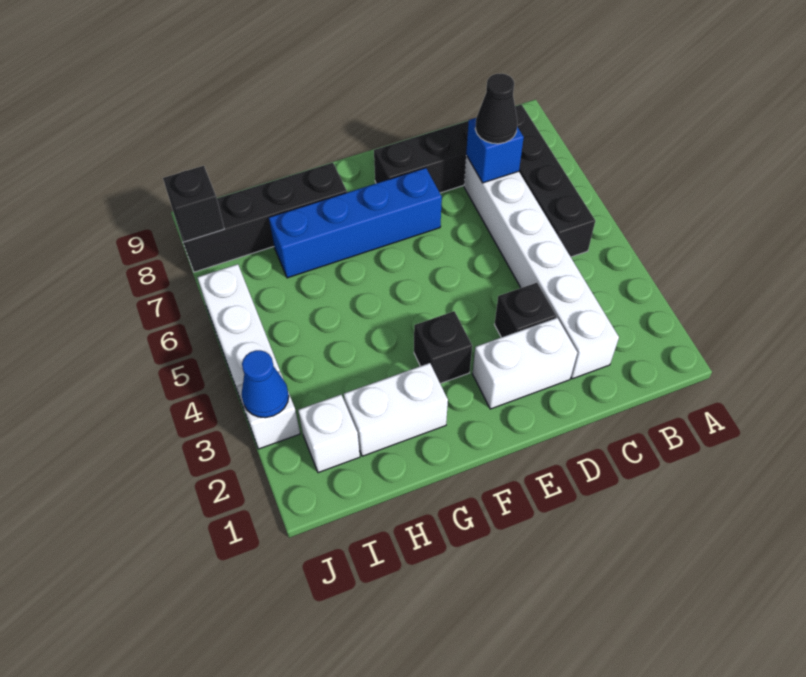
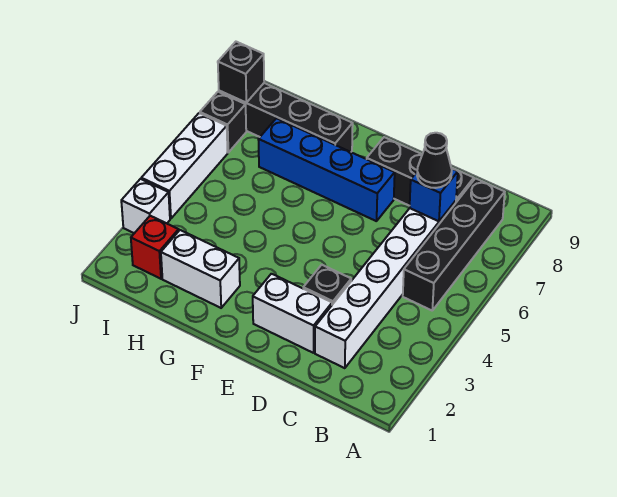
black 1x1 brick [414,311,472,384] -> black 1x1 brick moved to [200,92,246,152]
white 1x1 brick [298,395,360,473] -> red 1x1 brick [131,216,179,279]
blue 1x1 cone [242,350,289,418] -> none

